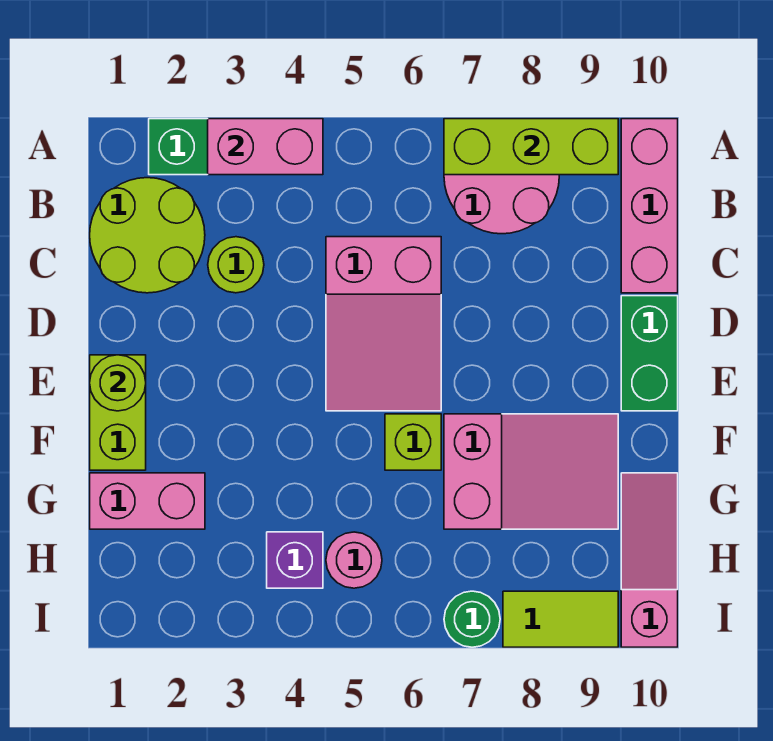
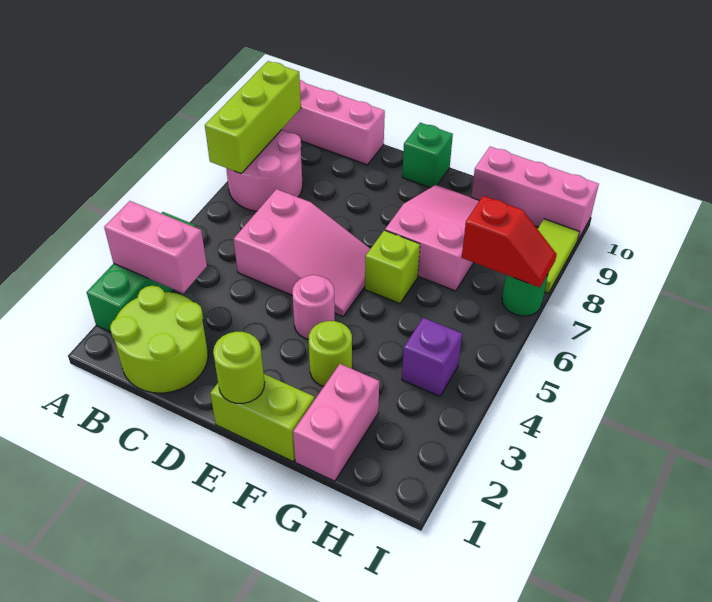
pink 1x2 brick [208,119,323,175] -> pink 1x2 brick turned to [104,201,207,293]
lime 1x1 round brick [208,237,264,293] -> lime 1x1 round brick moved to [309,321,352,386]
green 1x2 brick [621,296,678,411] -> green 1x1 brick [402,123,453,188]
pink 1x3 slope [621,473,678,647] -> pink 1x3 brick [471,147,599,240]
pink 1x1 round brick [326,532,382,588] -> pink 1x1 round brick moved to [292,275,335,339]
none -> red 1x2 slope [462,196,557,288]

